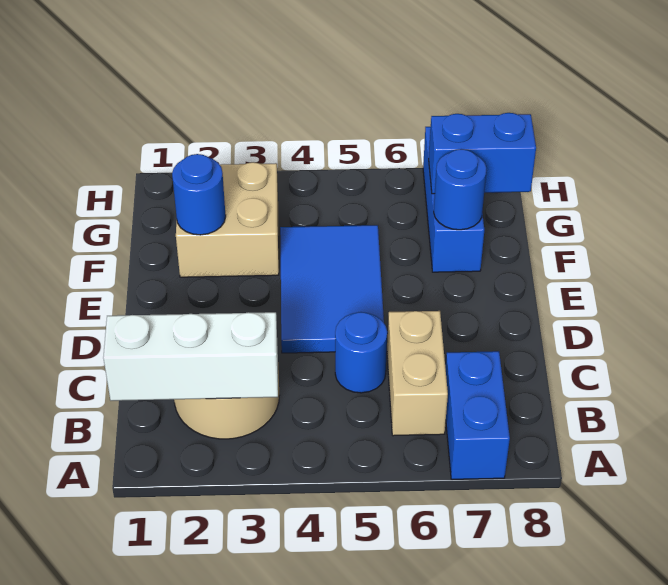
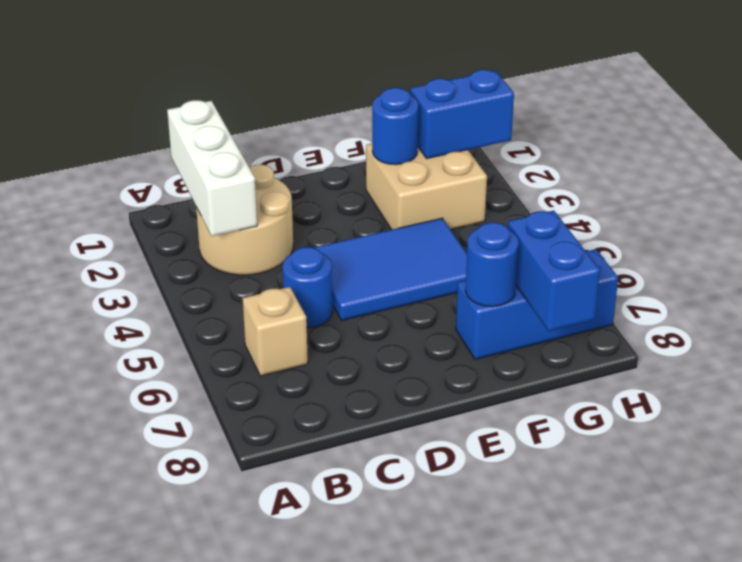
blue 1x2 brick [445,351,510,479] -> blue 1x2 brick moved to [410,70,514,159]
tan 1x2 brick [387,311,448,436] -> tan 1x1 brick [242,287,308,376]

